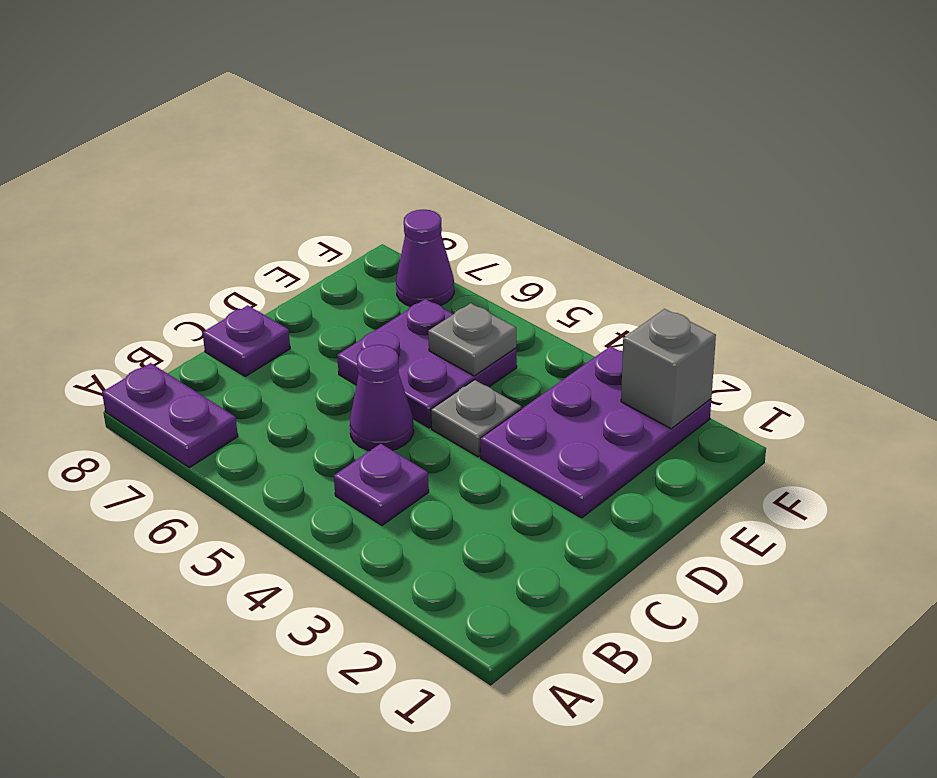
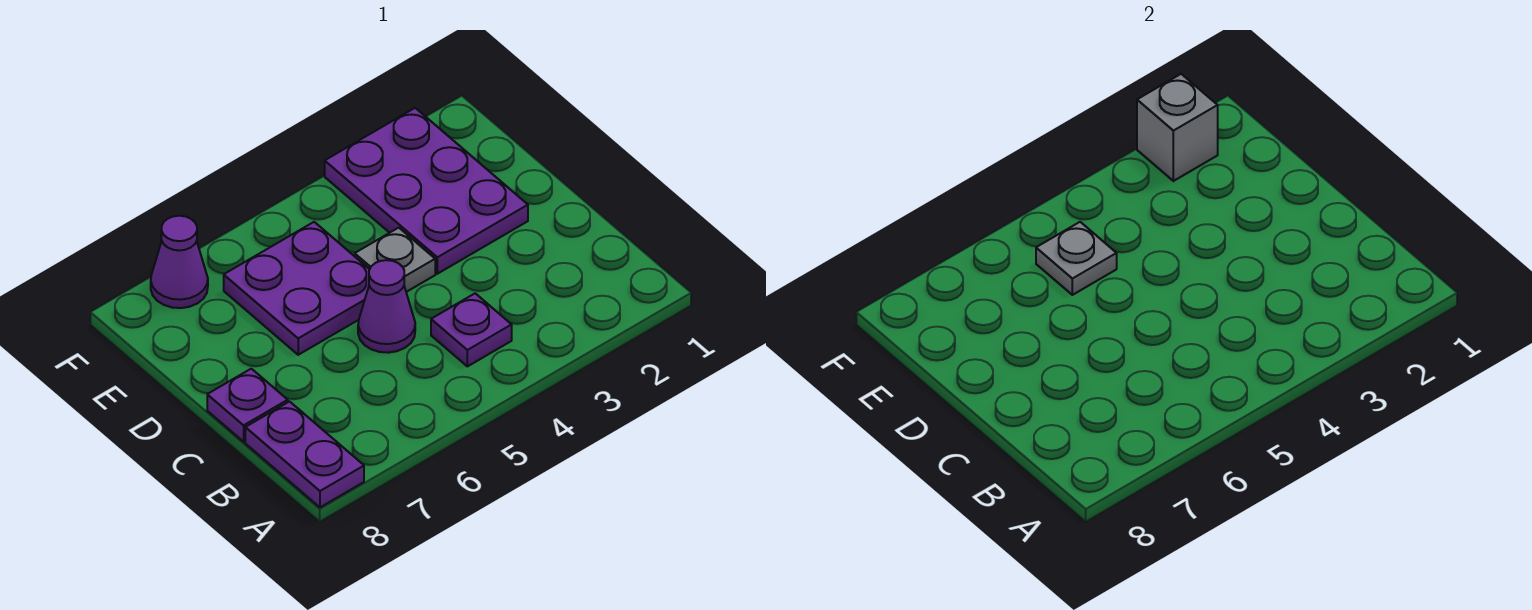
purple 1x2 plate [102,363,238,468] -> purple 1x2 plate turned to [245,402,364,507]

